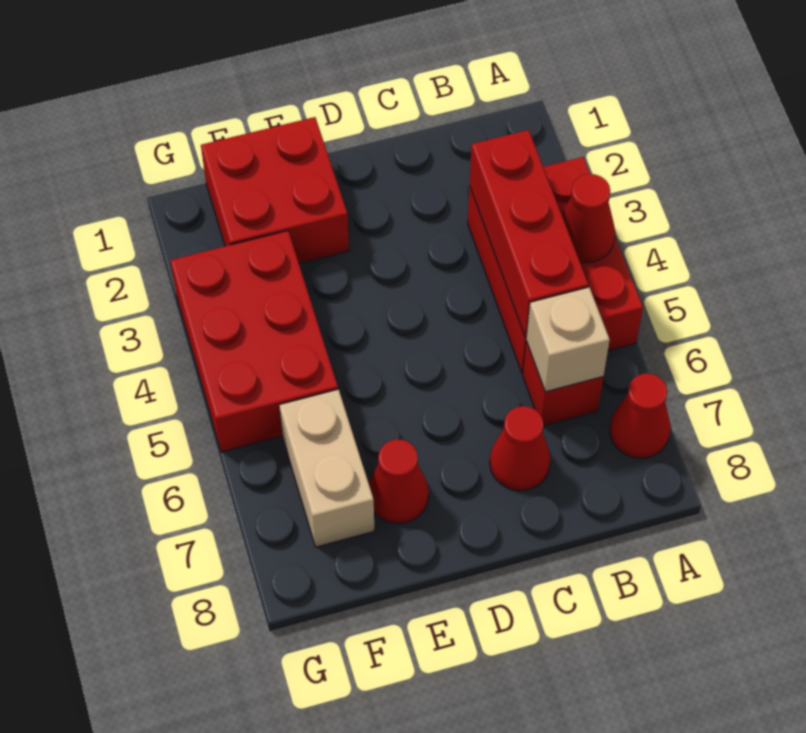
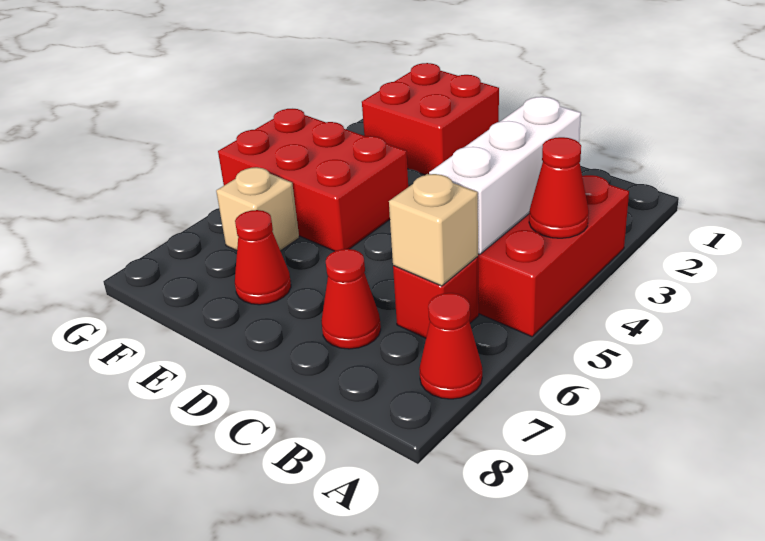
red 1x3 brick [470,130,588,337] -> white 1x3 brick [429,97,581,255]
red 2x3 brick [170,231,338,452] -> red 2x3 brick turned to [218,109,408,251]
tan 1x2 brick [279,389,374,547] -> tan 1x1 brick [216,167,299,251]

